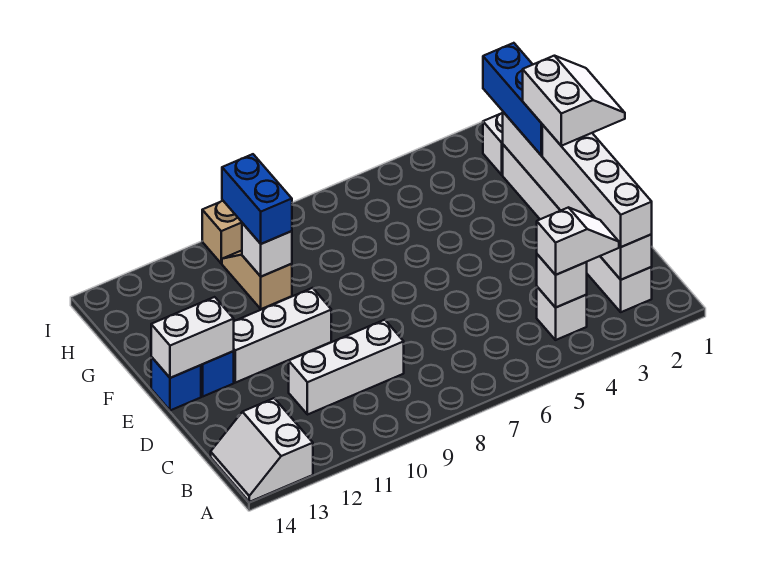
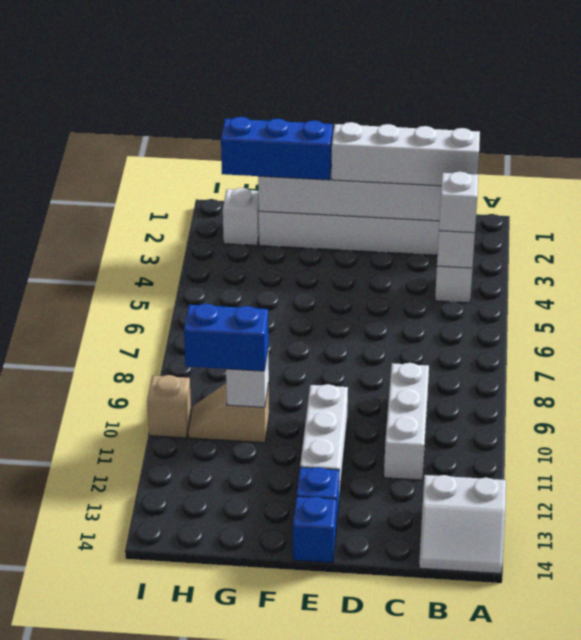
white 2x2 slope [523,56,625,146] -> none
white 1x2 brick [151,297,234,378] -> none

